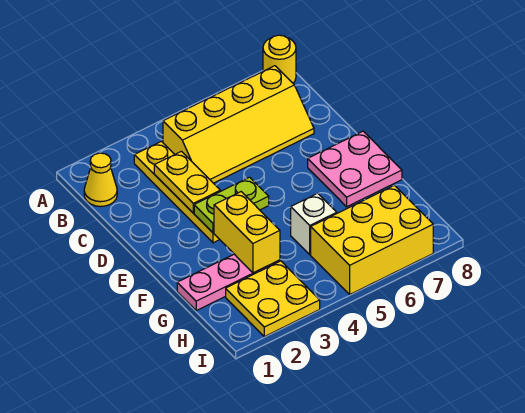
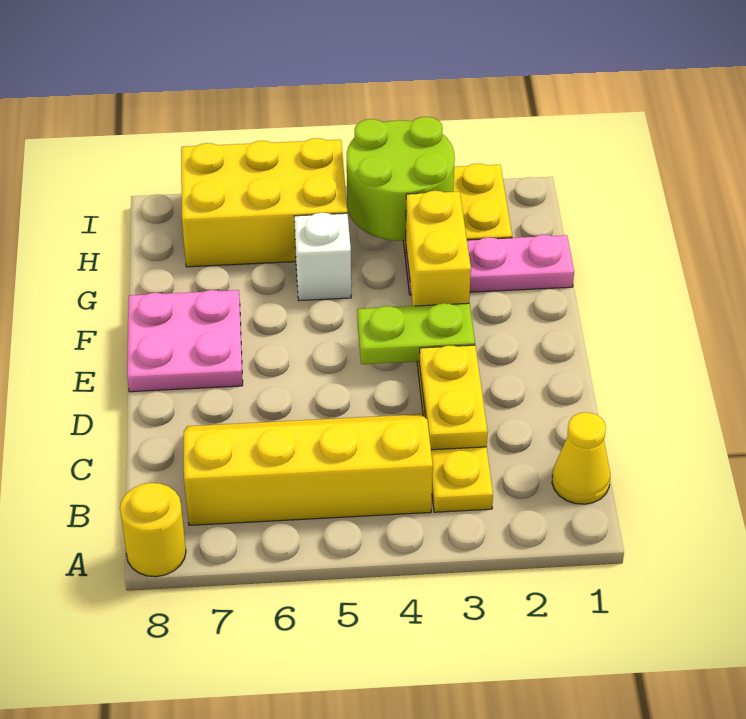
none -> lime 2x2 round brick [347,117,455,241]

